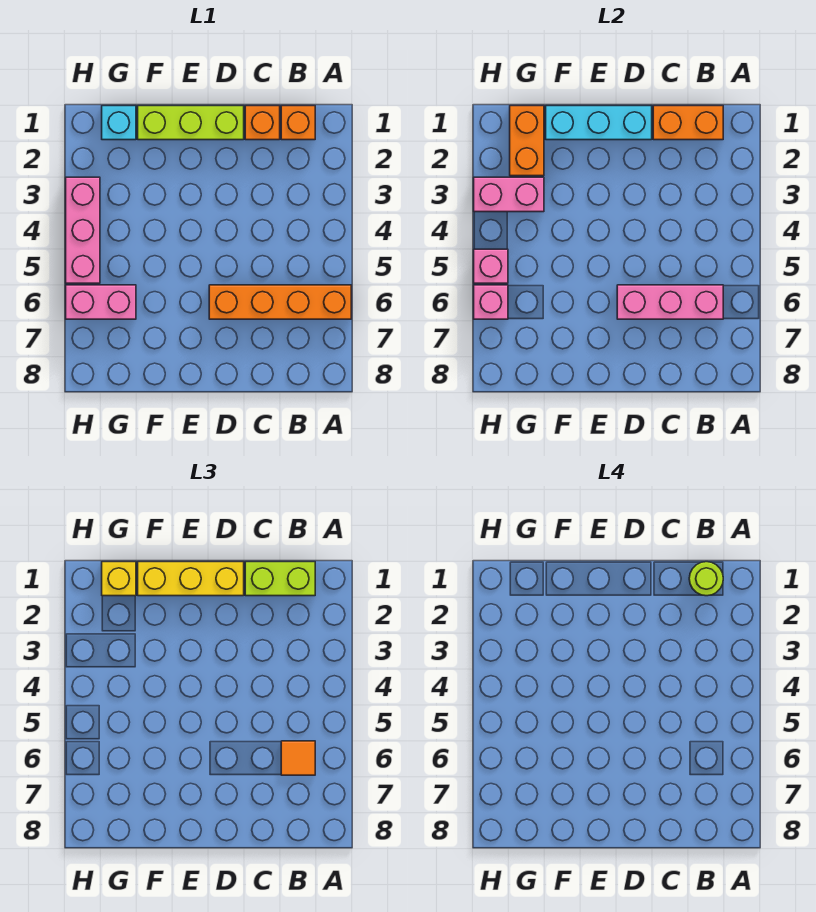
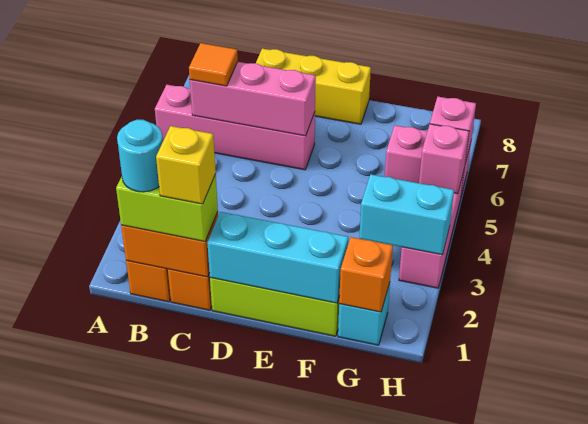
orange 1x4 brick [209,285,351,319] -> pink 1x4 brick [155,85,315,170]
lime 1x1 round brick [689,562,723,596] -> cyan 1x1 round brick [117,120,163,192]
yellow 1x3 brick [138,562,244,596] -> yellow 1x3 brick moved to [256,49,371,124]
orange 1x2 brick [510,106,544,176] -> orange 1x1 brick [339,237,393,312]
yellow 1x1 brick [102,562,136,596] -> yellow 1x1 brick moved to [156,126,216,204]
pink 1x2 brick [474,177,544,212] -> cyan 1x2 brick [359,174,454,255]

